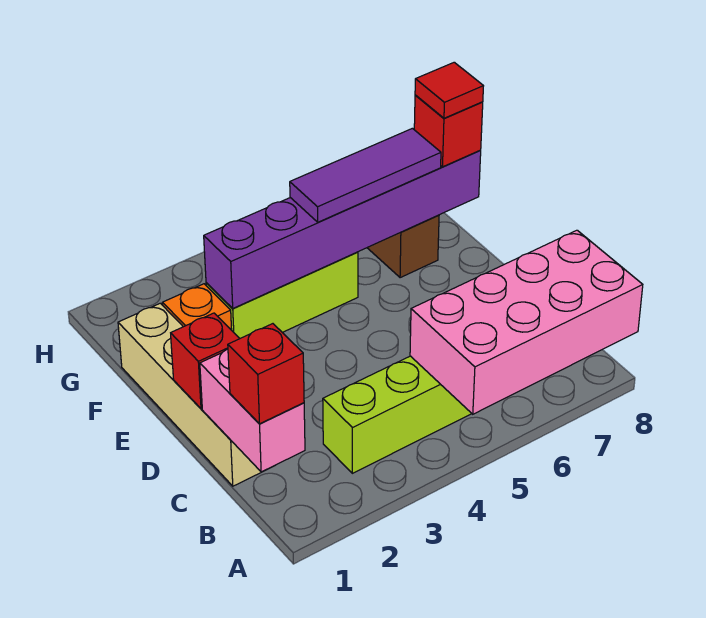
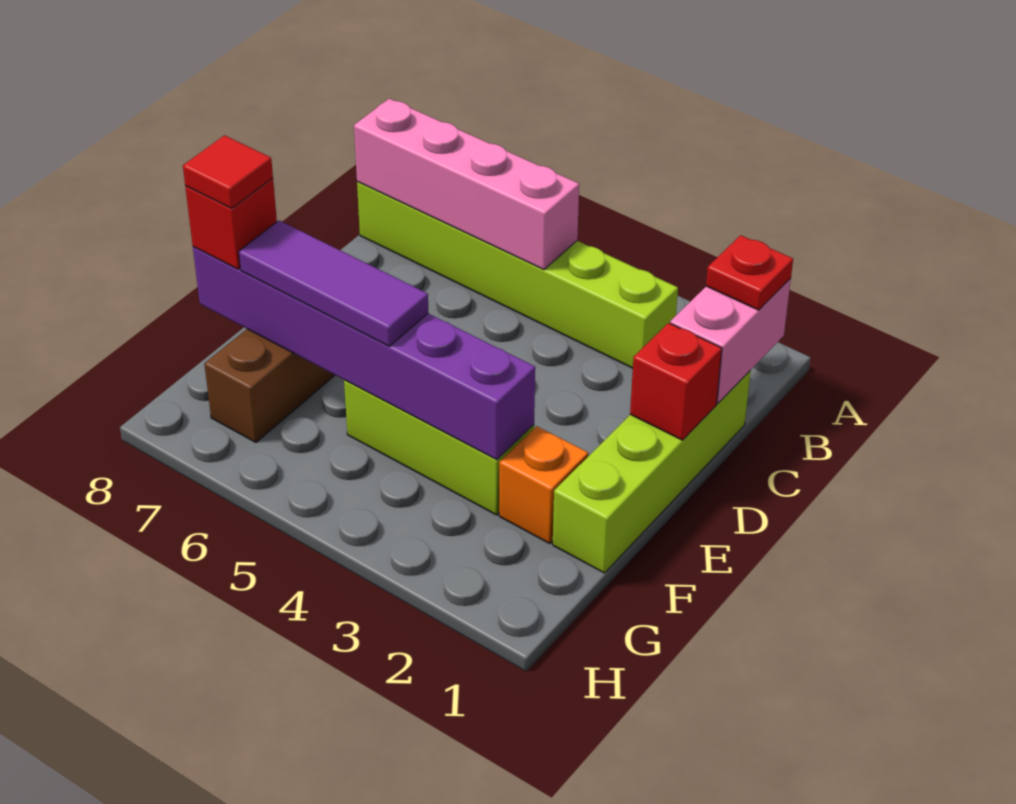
pink 2x4 brick [410,230,643,414] -> pink 1x4 brick [354,99,579,270]
red 1x1 brick [228,324,304,424] -> red 1x1 plate [706,235,793,310]
tan 1x4 brick [118,303,267,486] -> lime 1x4 brick [553,371,750,573]

